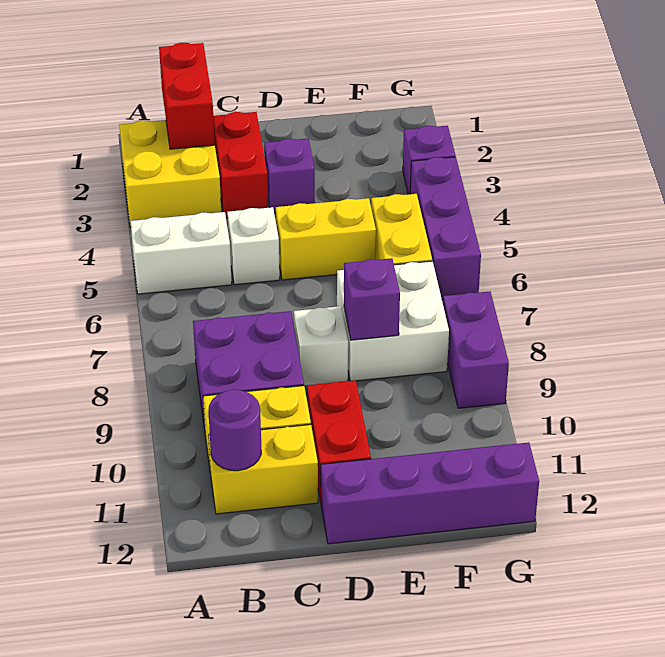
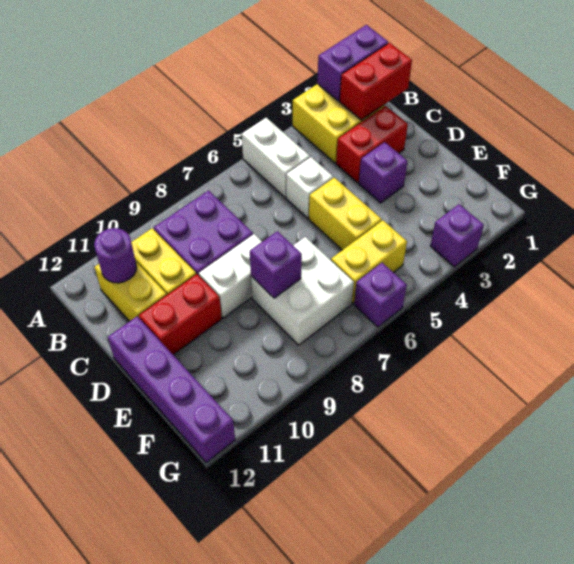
white 1x1 brick [294,306,348,386] -> white 1x2 brick [199,234,262,318]
purple 1x3 brick [410,157,481,299] -> purple 1x1 brick [354,263,407,327]
purple 1x2 brick [443,291,509,408] -> purple 1x2 brick moved to [317,25,388,101]

